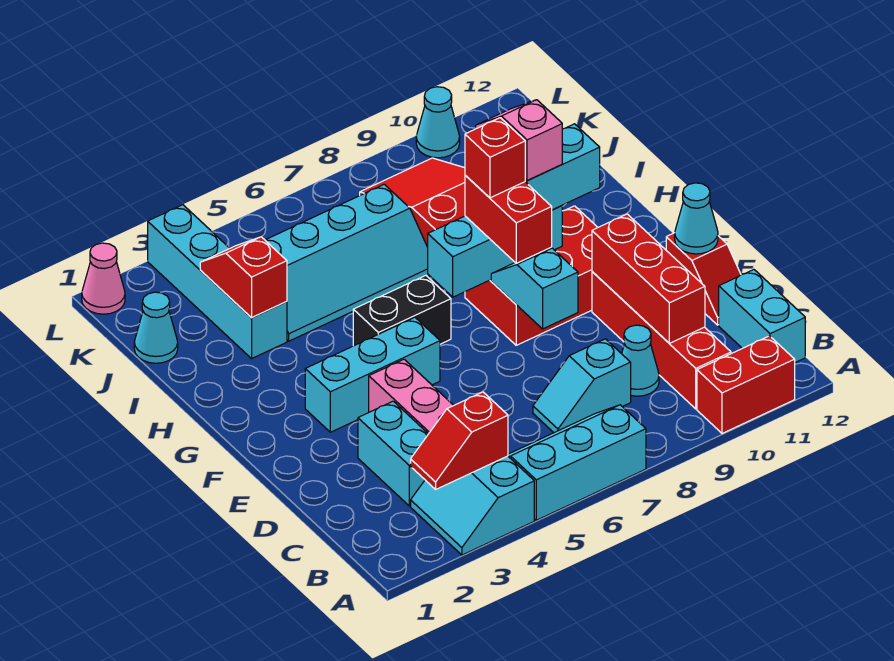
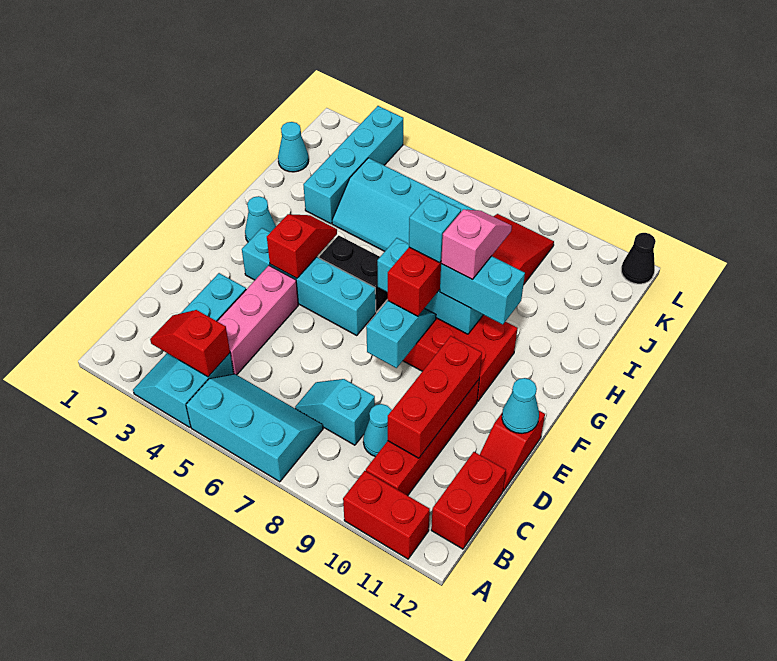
cyan 1x2 brick [719,270,805,362] -> red 1x2 brick [431,452,506,549]
cyan 1x3 brick [305,317,440,432] -> cyan 1x4 brick [242,228,376,335]
red 1x1 brick [465,118,525,198] -> cyan 1x1 brick [409,194,461,263]
red 1x2 slope [200,237,287,318] -> red 1x2 slope moved to [267,214,337,278]
pink 1x1 cone [82,243,125,314] -> none
cyan 1x1 cone [416,87,460,158] -> cyan 1x1 cone moved to [245,196,276,242]
none -> black 1x1 cone [621,233,656,284]

